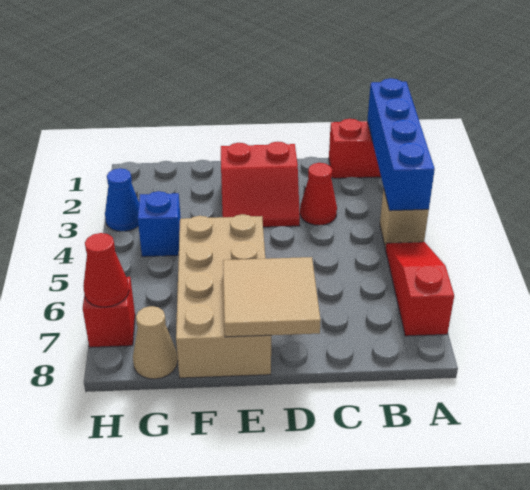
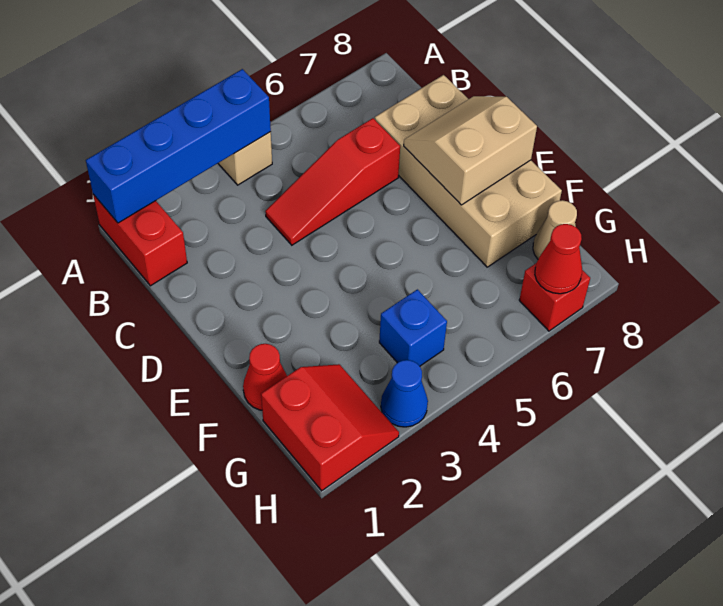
red 1x3 slope [385,242,454,336] -> red 1x3 slope moved to [265,118,400,245]
red 1x1 cone [300,163,337,225] -> red 1x1 cone moved to [243,344,287,410]
red 2x2 slope [221,142,300,227] -> red 2x2 slope moved to [261,364,399,491]
tan 2x2 tile [223,257,321,337] -> tan 2x2 slope [404,96,537,205]
tan 2x4 brick [176,214,271,378] -> tan 2x4 brick turned to [375,75,562,267]

